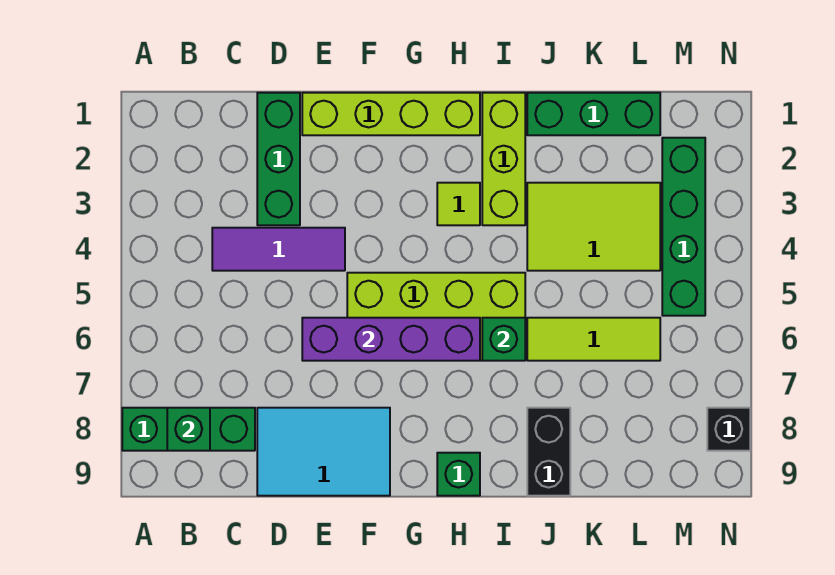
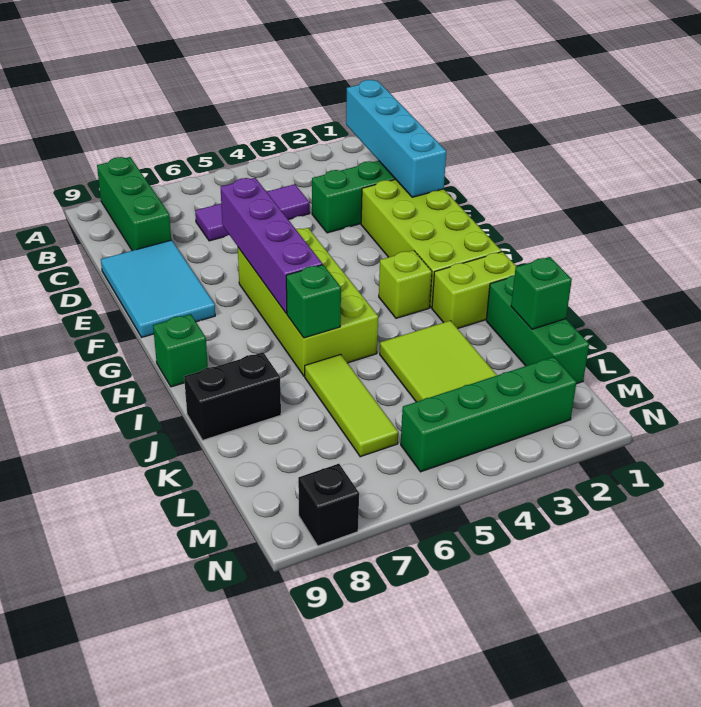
none -> cyan 1x4 brick [346,80,446,197]
green 1x1 brick [167,408,210,451] -> green 1x1 brick moved to [511,257,572,329]
purple 1x3 tile [212,228,345,271] -> purple 1x3 tile turned to [195,184,310,241]
lime 1x4 brick [302,93,480,135] -> lime 2x4 brick [361,179,501,308]
lime 1x1 tile [437,183,480,225] -> lime 1x1 brick [379,250,432,318]
lime 1x3 brick [482,93,525,225] -> lime 1x2 brick [432,252,517,329]

